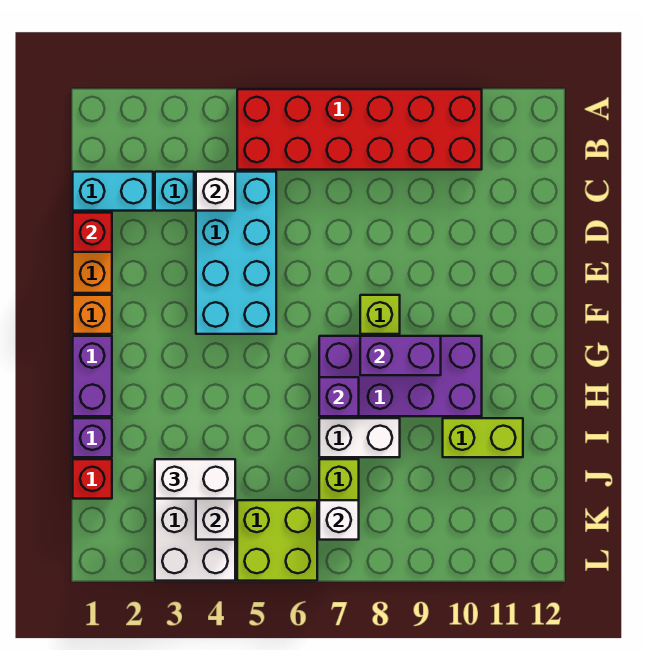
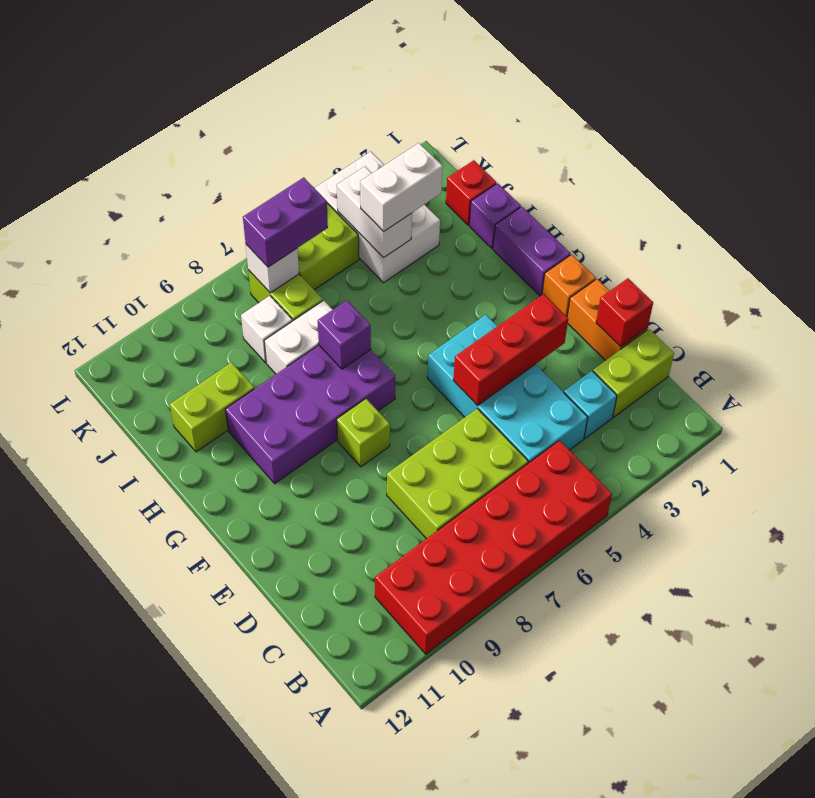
cyan 1x2 brick [73,172,153,211] -> lime 1x2 brick [593,329,674,417]
white 1x1 brick [196,172,235,211] -> white 1x1 brick moved to [241,296,292,363]
none -> lime 2x3 brick [387,408,528,539]
none -> red 1x3 brick [453,294,568,406]
purple 1x2 brick [360,336,441,375] -> purple 1x2 brick moved to [243,178,328,267]

